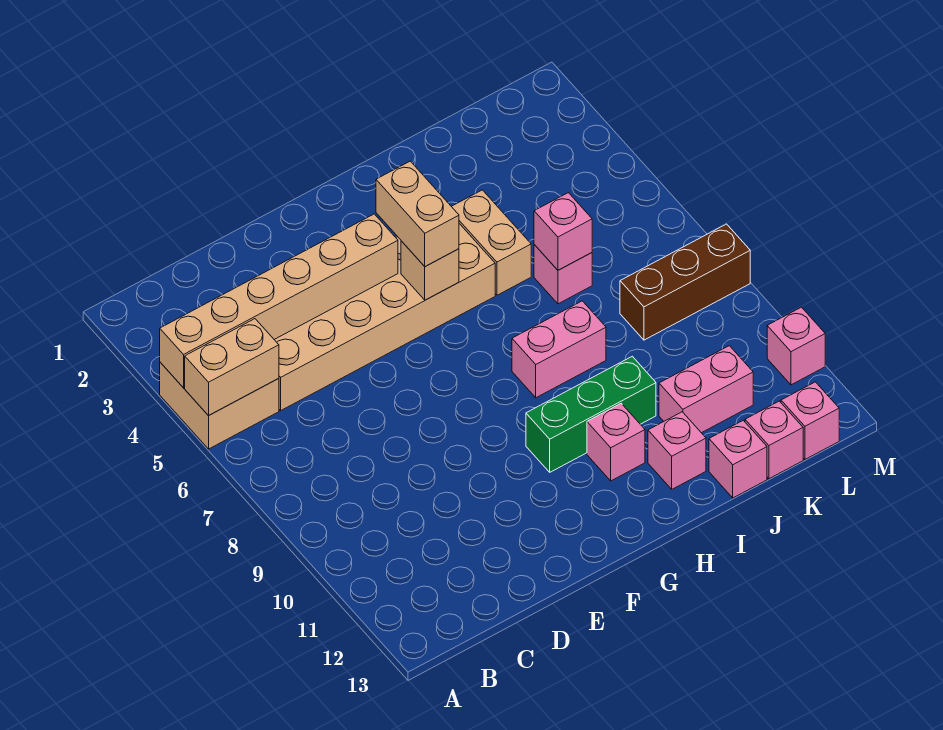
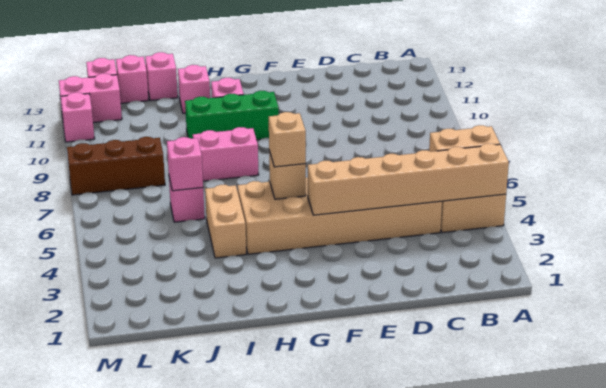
tan 1x2 brick [376,161,459,267] -> tan 1x1 brick [269,112,306,167]
pink 1x2 brick [659,346,753,433] -> pink 1x2 brick moved to [59,73,122,123]

